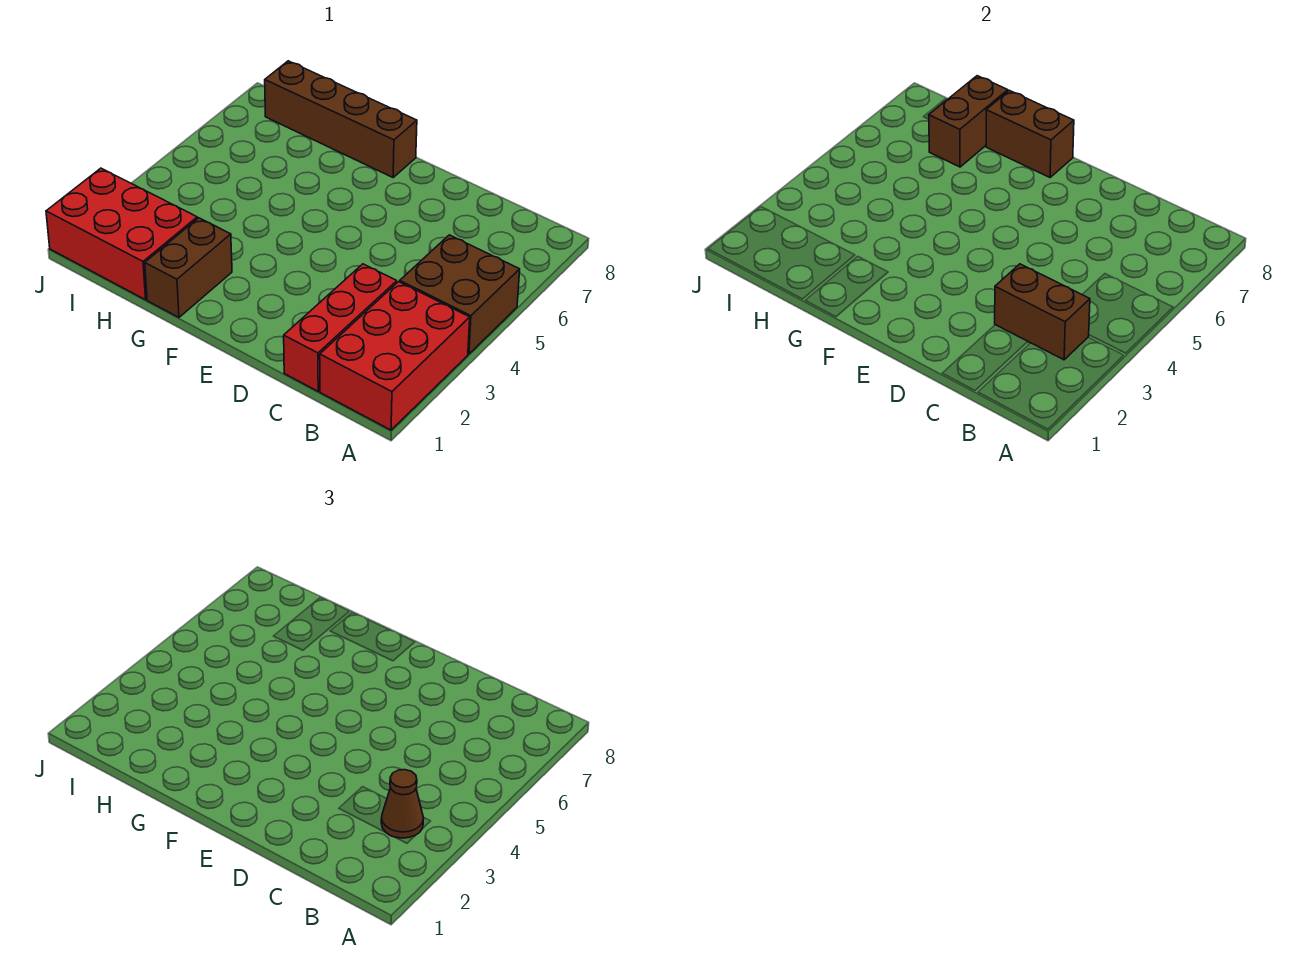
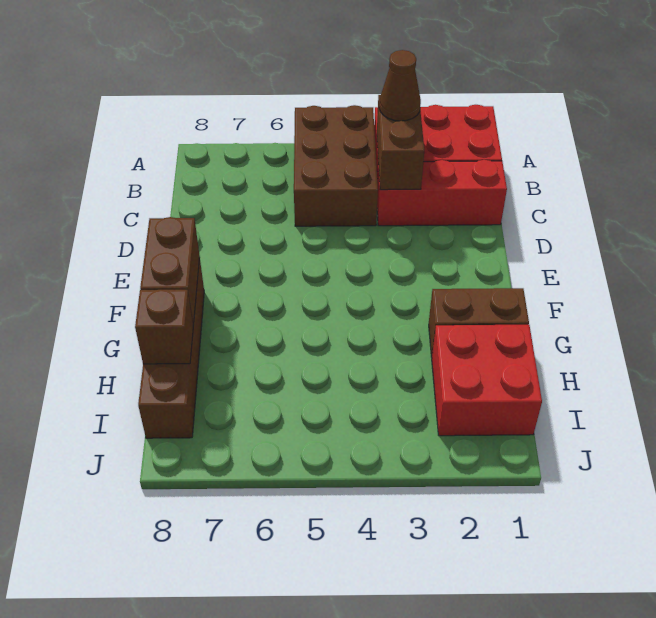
brown 2x2 brick [400,235,520,354] -> brown 2x3 brick [294,105,378,226]
red 2x3 brick [46,168,197,300] -> red 2x2 brick [432,325,542,436]
brown 1x2 brick [929,76,1008,167] -> brown 1x1 brick [135,290,193,364]

